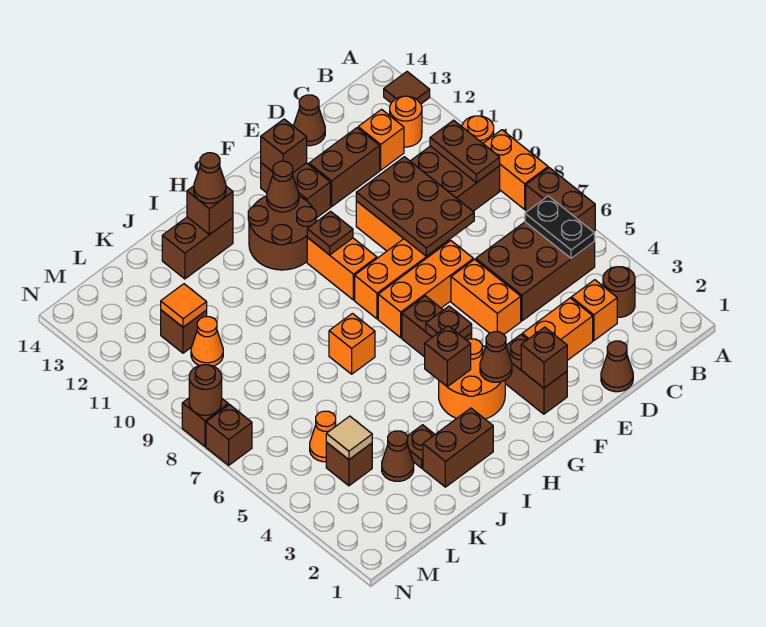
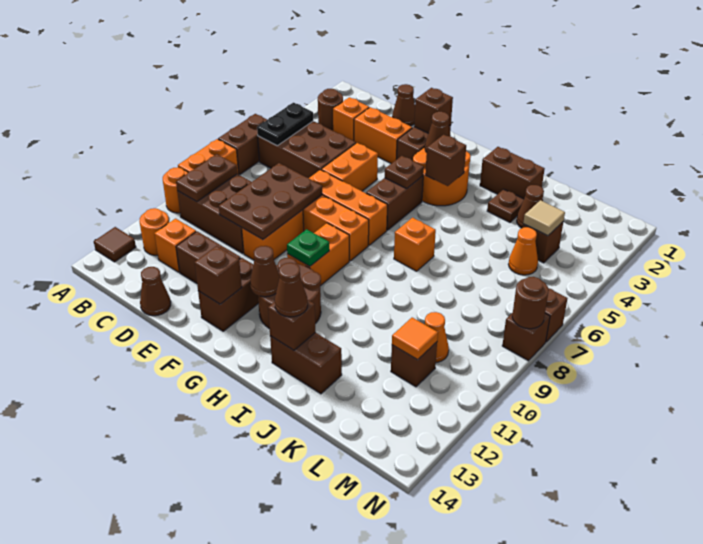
brown 1x1 plate [307,211,353,255] -> green 1x1 plate [287,229,329,266]

